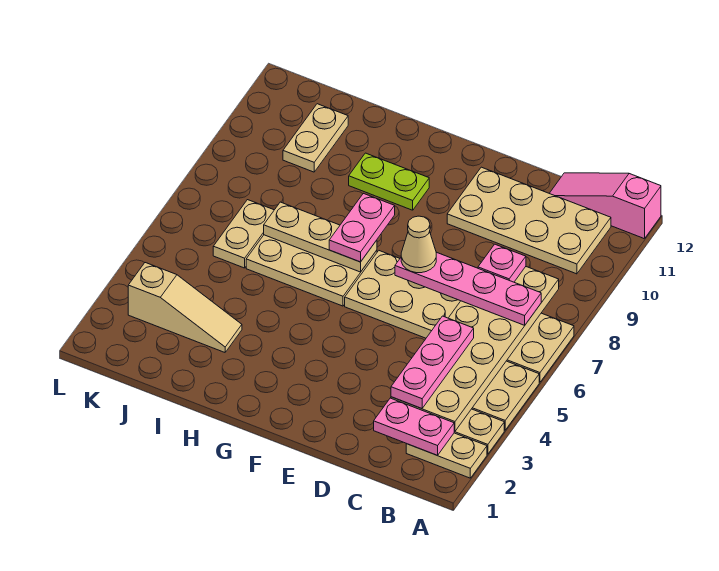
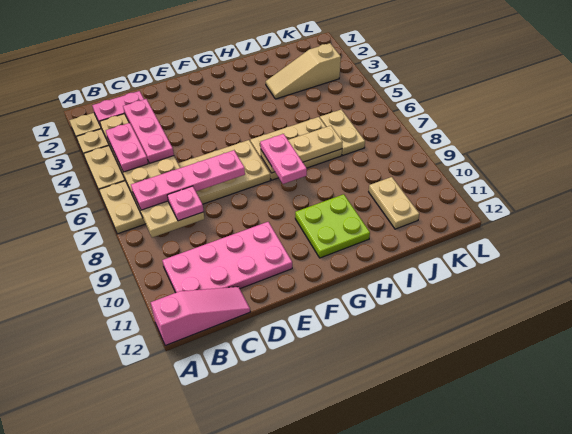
none -> pink 1x2 plate [106,123,148,172]
tan 2x4 plate [447,167,611,274] -> pink 2x4 plate [162,222,292,293]
tan 1x1 cone [401,216,436,273] -> none
lime 1x2 plate [349,153,429,210] -> lime 2x2 plate [295,194,370,258]

